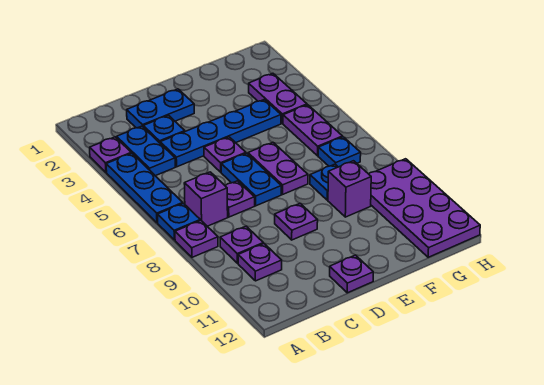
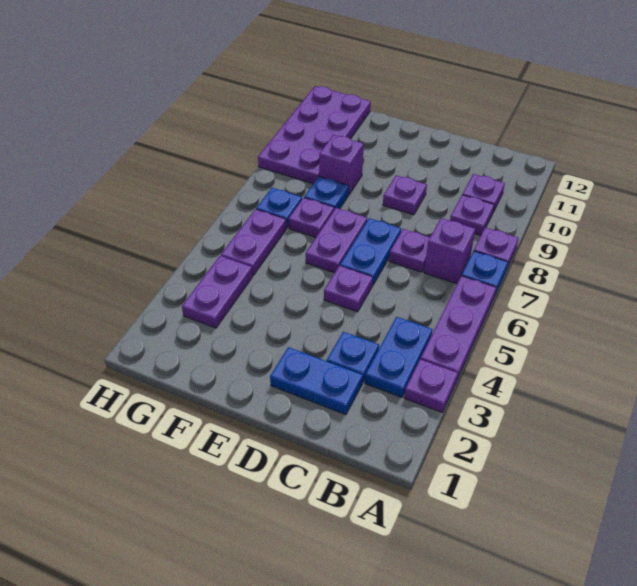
blue 1x3 plate [106,153,183,223] -> purple 1x3 plate [421,276,496,379]
blue 1x4 plate [160,100,281,167] -> none
purple 1x1 plate [330,255,373,293] -> purple 1x1 plate moved to [289,198,334,237]

